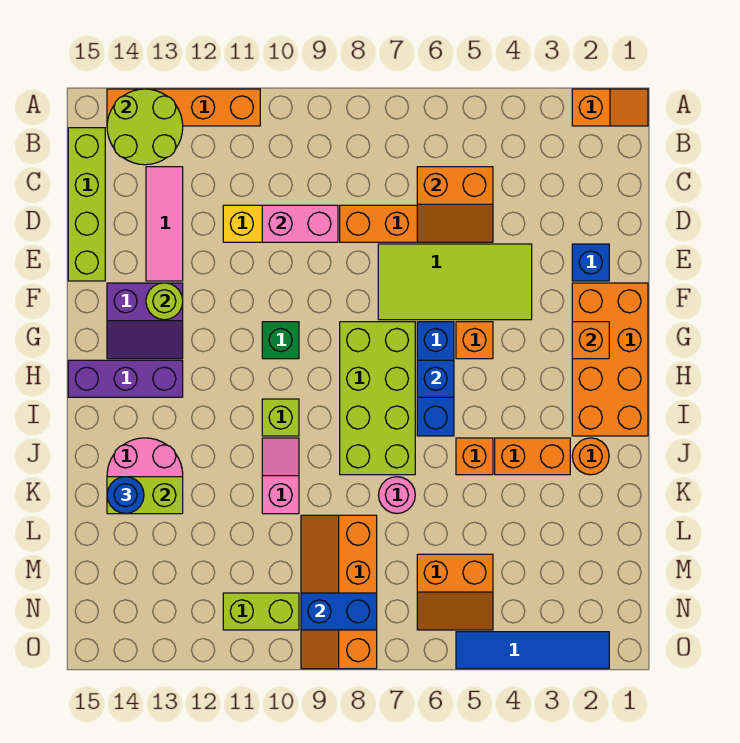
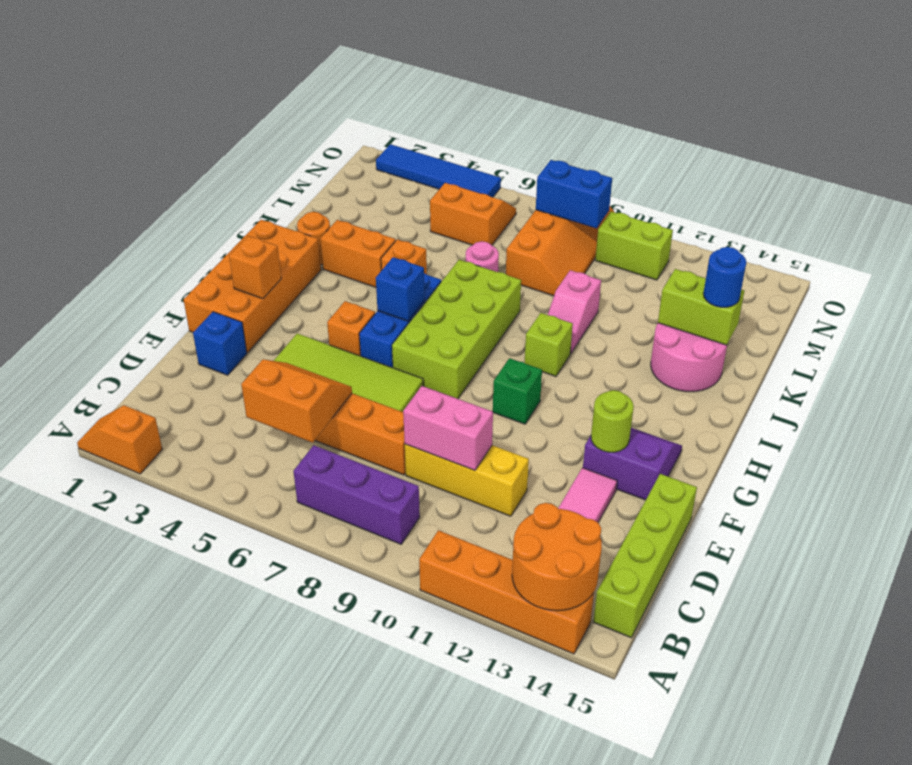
lime 2x2 round brick [107,89,183,165] -> orange 2x2 round brick [512,503,602,611]
purple 1x3 brick [68,360,183,397] -> purple 1x3 brick moved to [293,445,420,544]

